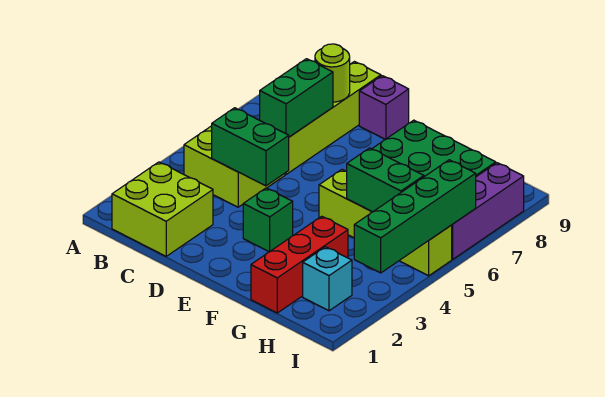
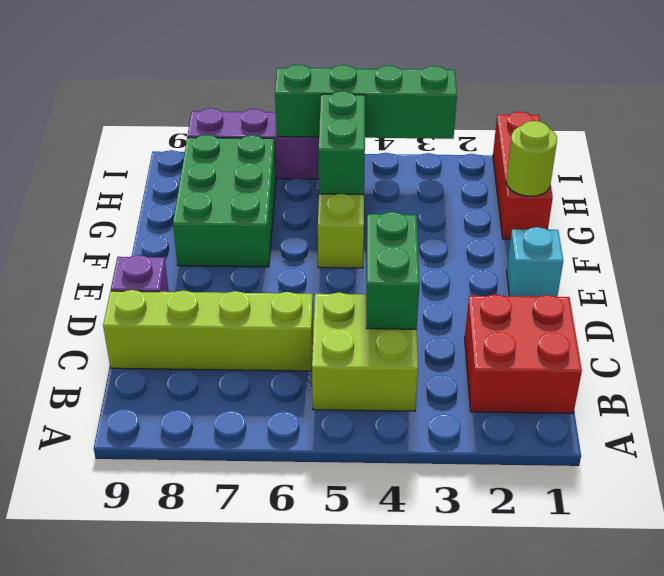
lime 2x2 brick [112,162,213,256] -> red 2x2 brick [465,294,582,413]
green 1x2 brick [260,59,333,137] -> none
lime 1x1 round brick [315,44,350,102] -> lime 1x1 round brick moved to [506,121,557,196]
green 1x1 brick [243,188,293,252] -> none
red 1x3 brick [251,216,348,313] -> red 1x3 brick turned to [493,112,553,239]
cyan 1x1 brick [303,247,352,311] -> cyan 1x1 brick moved to [507,227,563,297]

